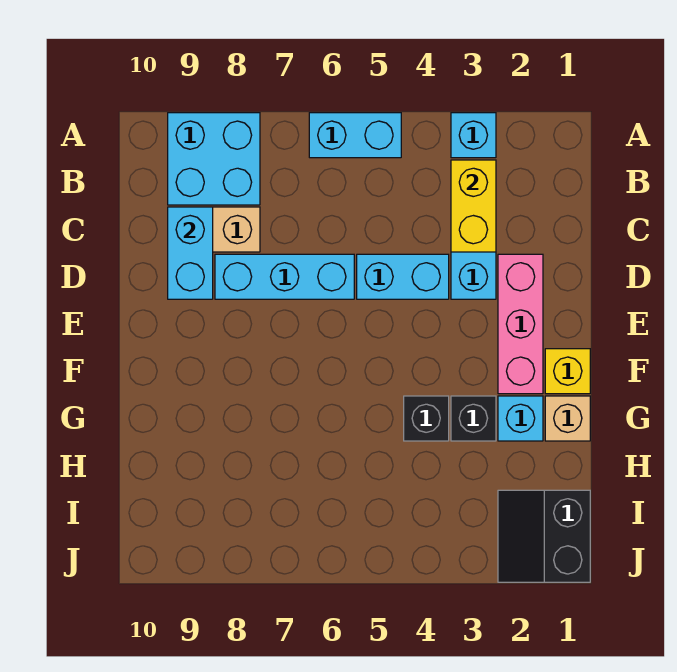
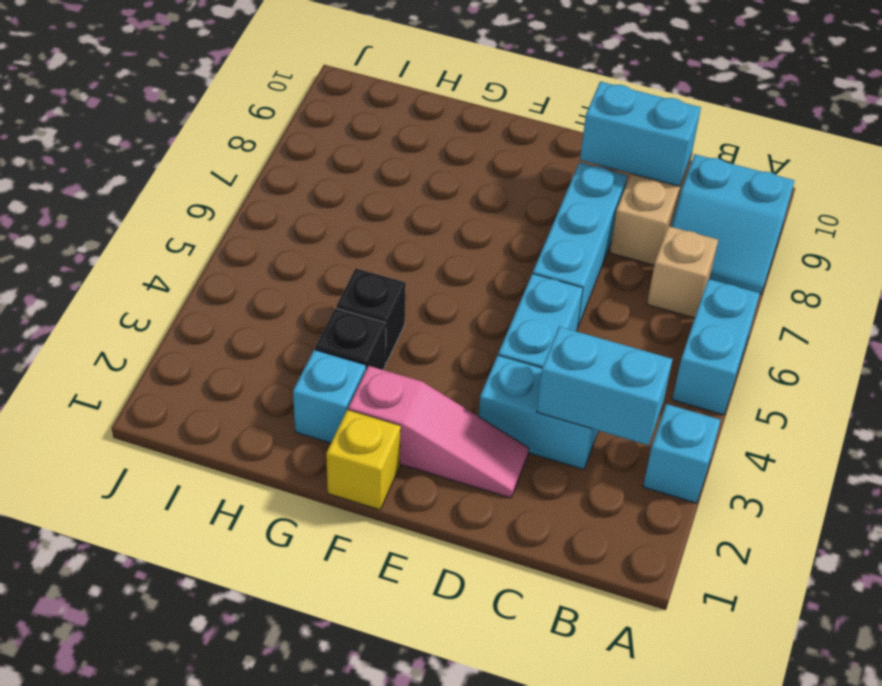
cyan 2x2 brick [168,113,260,205] -> cyan 2x2 slope [671,154,795,294]
yellow 1x2 brick [451,160,496,252] -> cyan 1x2 brick [537,327,672,445]
pink 1x3 brick [498,254,543,394] -> pink 1x3 slope [348,366,529,498]
tan 1x1 brick [545,396,590,441] -> tan 1x1 brick moved to [647,226,718,318]
black 2x2 slope [498,490,590,582] -> none

